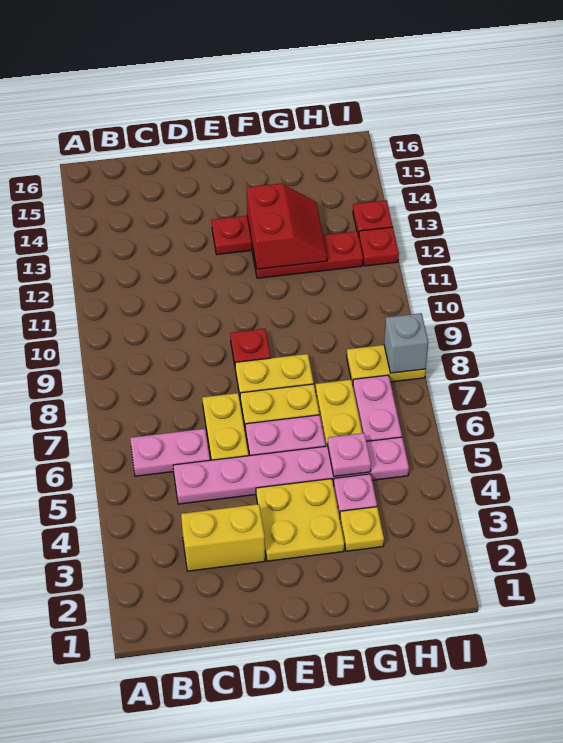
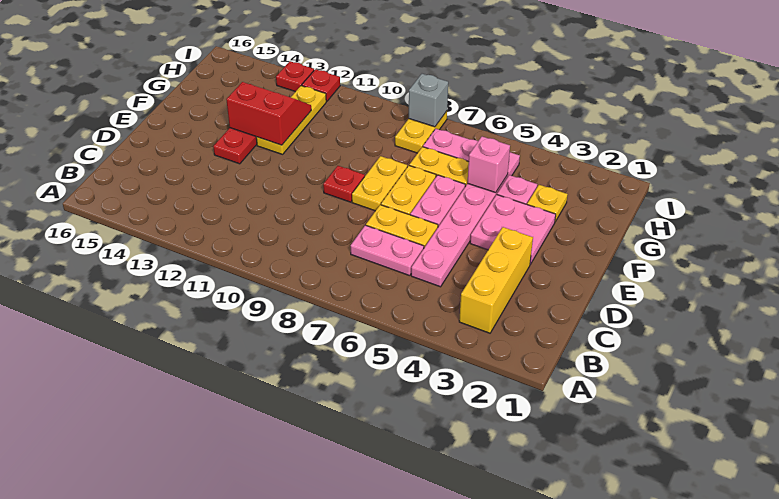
pink 1x2 plate [130,429,210,476] -> pink 1x2 plate turned to [351,225,424,276]
yellow 1x2 brick [181,504,265,571] -> yellow 1x3 brick [459,227,533,333]
yellow 2x2 plate [256,479,344,561] -> pink 2x2 plate [470,195,556,264]
red 1x3 plate [252,231,363,278] -> yellow 1x3 plate [256,86,326,154]
pink 1x1 plate [327,433,371,476] -> pink 1x1 brick [468,137,510,193]

